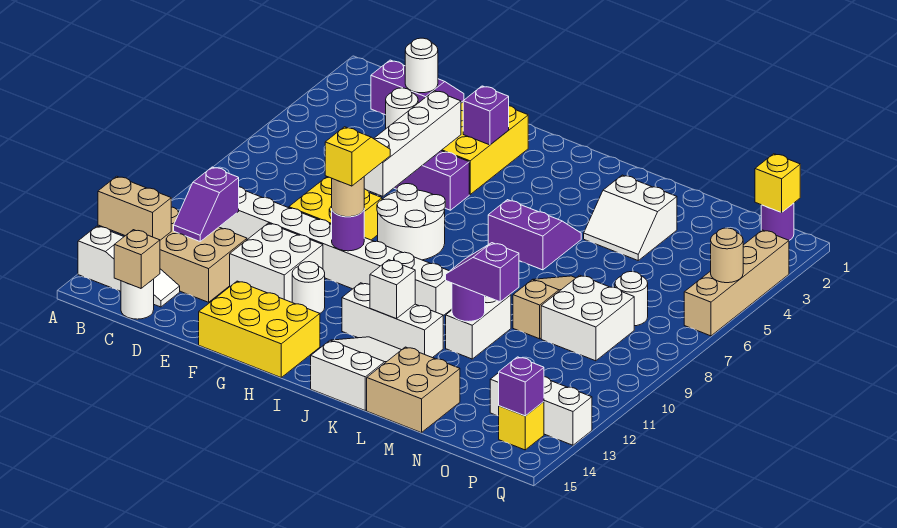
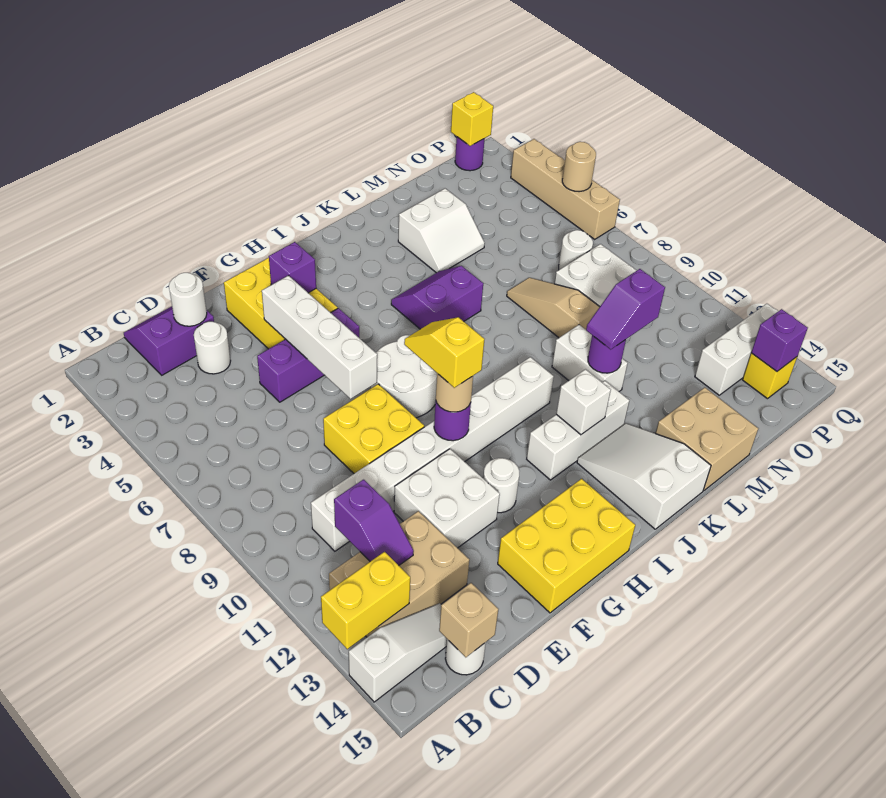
tan 1x2 brick [98,176,171,240] -> yellow 1x2 brick [321,552,410,649]

